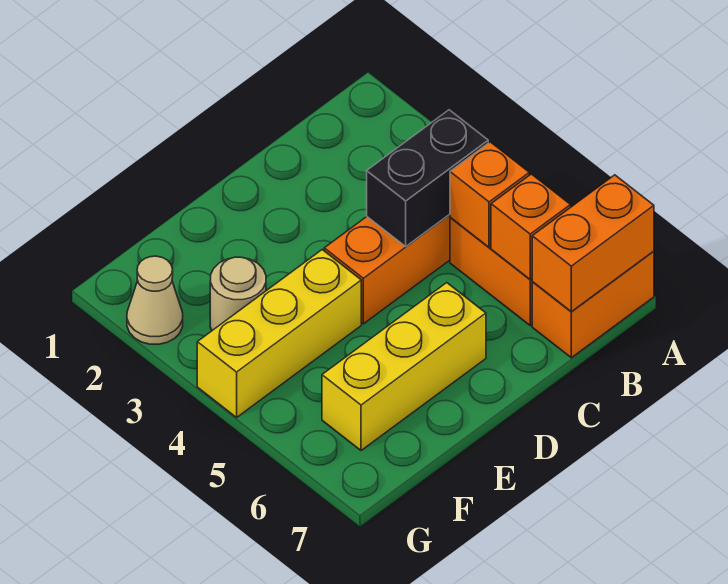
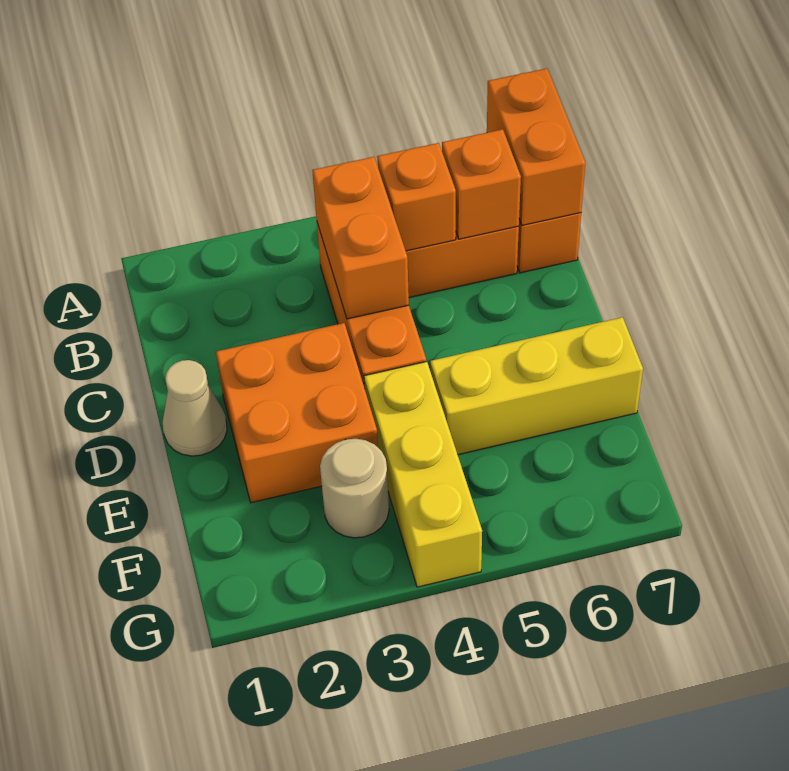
black 1x2 brick [367,110,488,246] -> orange 1x2 brick [312,157,409,319]
none -> orange 2x2 brick [216,323,378,503]
yellow 1x3 brick [322,283,486,451] -> yellow 1x3 brick turned to [430,317,643,455]
tan 1x1 cone [127,256,183,344] -> tan 1x1 cone moved to [163,360,227,456]

